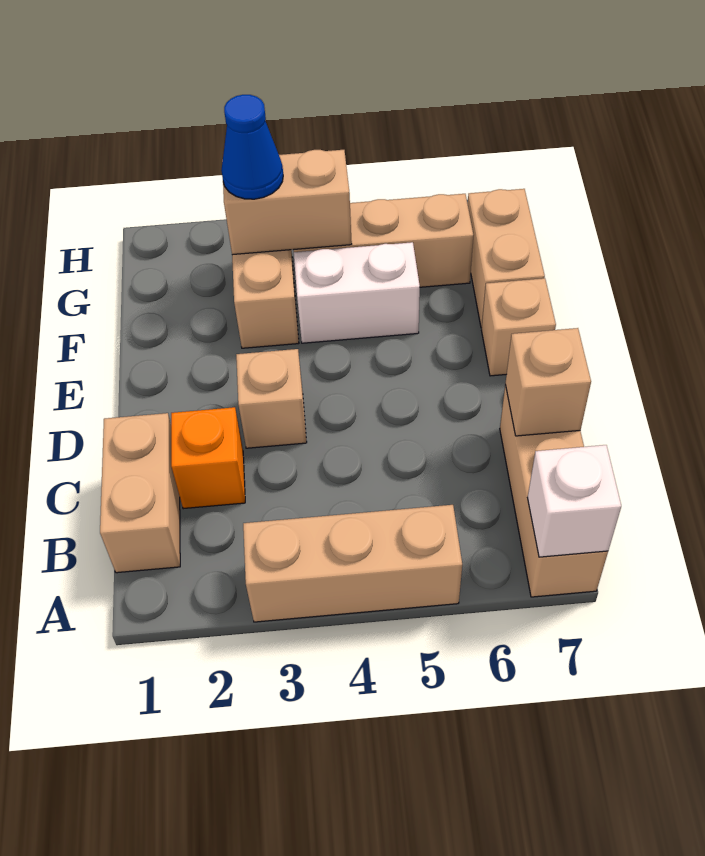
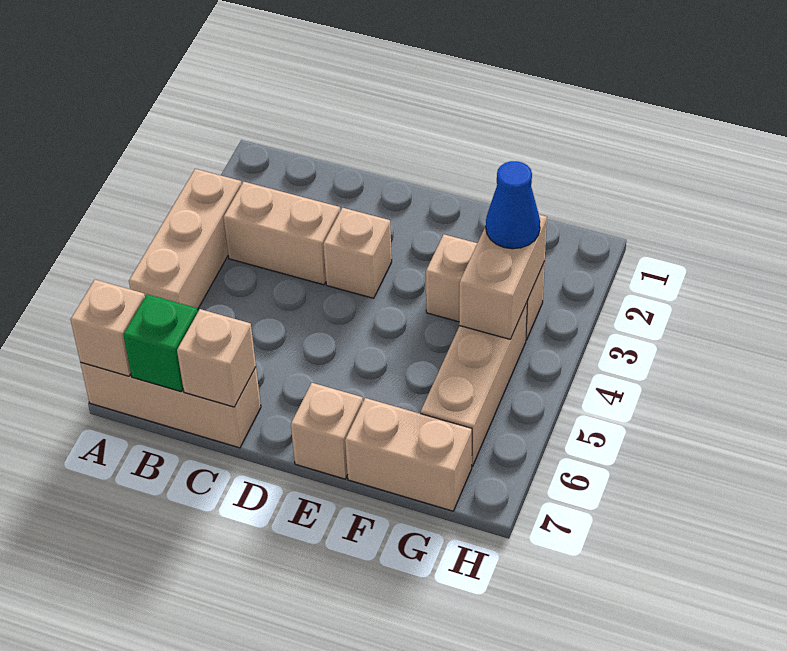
white 1x1 brick [527,445,621,557] -> tan 1x1 brick [71,280,145,376]
tan 1x2 brick [100,413,180,573] -> tan 1x2 brick moved to [223,182,340,285]
none -> green 1x1 brick [123,294,198,391]
orange 1x1 brick [171,407,245,509] -> none
white 1x2 brick [294,242,420,343] -> none

